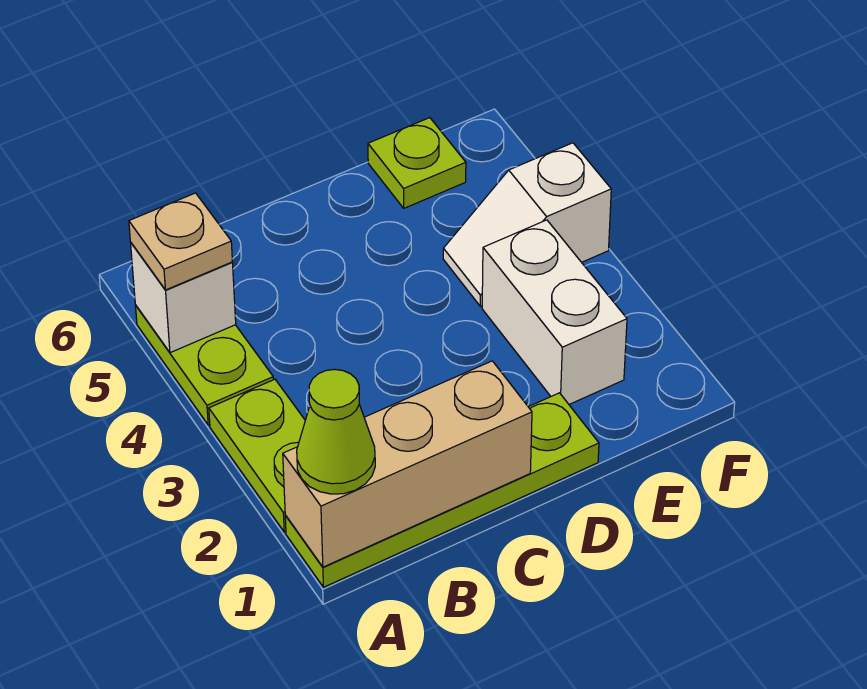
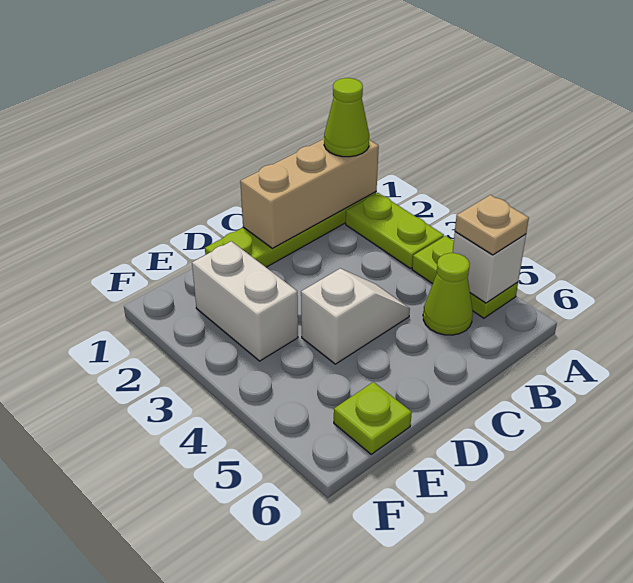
none -> lime 1x1 cone [423,253,473,335]
white 1x2 slope [443,143,611,306] -> white 1x2 slope moved to [301,269,410,364]

